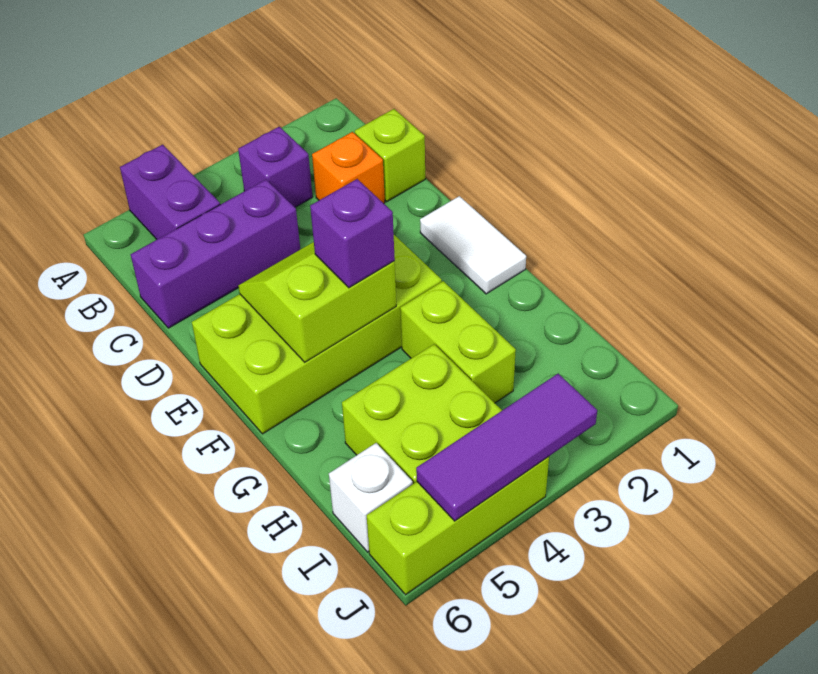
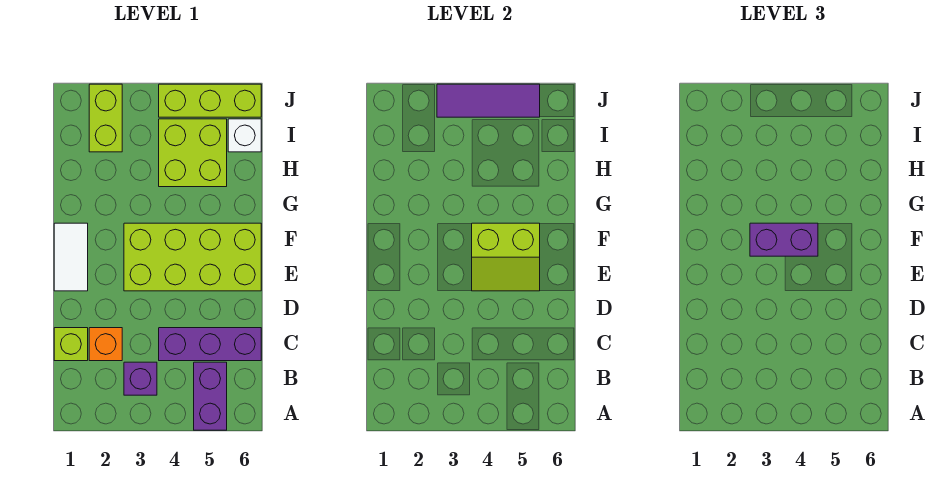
purple 1x1 brick [310,179,395,288] -> purple 1x2 brick [750,223,818,256]
lime 1x2 brick [400,281,516,403] -> lime 1x2 brick moved to [89,84,122,152]

